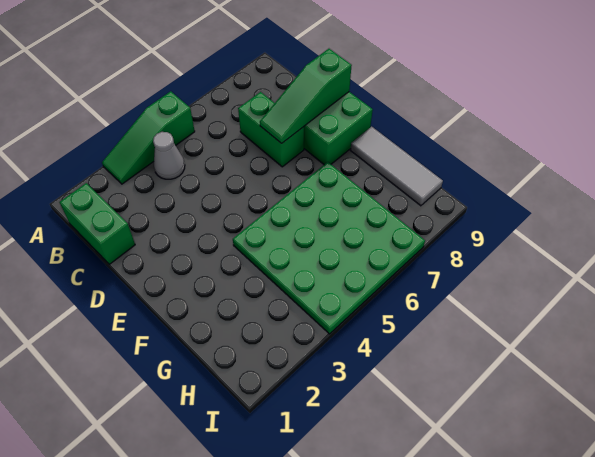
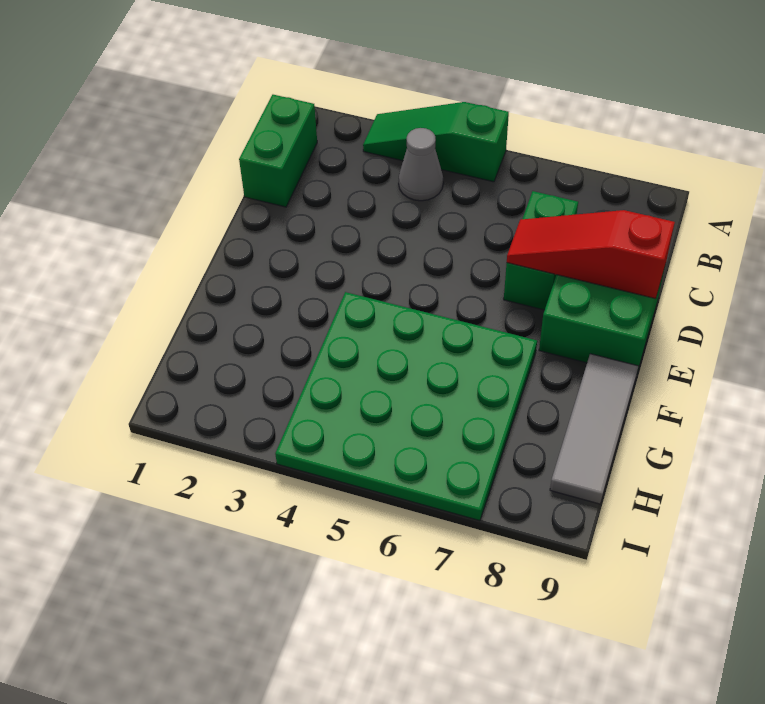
green 1x3 slope [260,49,352,143] -> red 1x3 slope [507,210,675,299]

